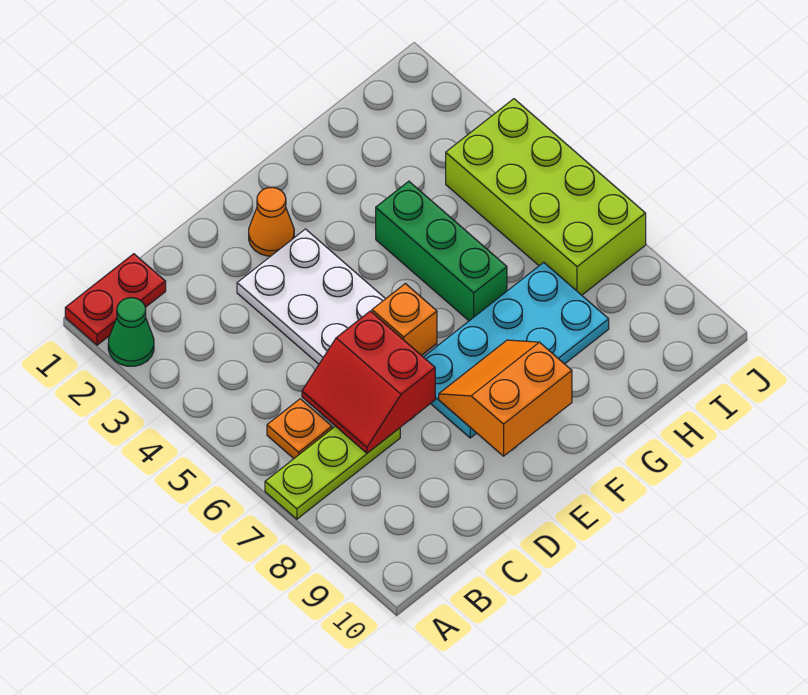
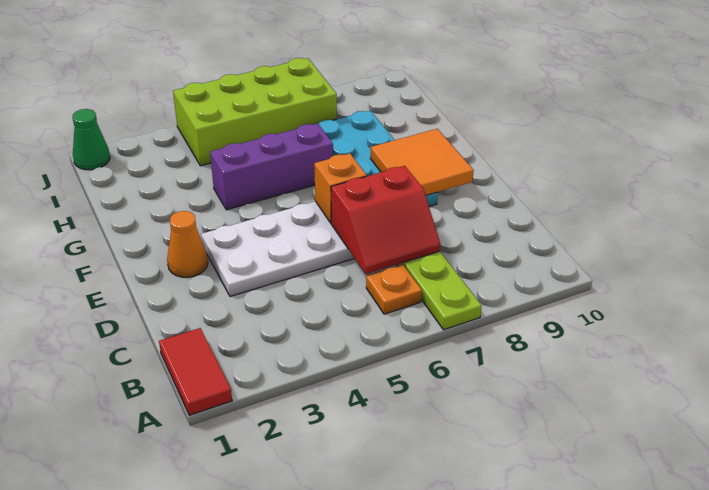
red 1x2 plate [65,254,166,345] -> red 1x2 tile [159,328,232,415]
green 1x1 cone [108,298,154,366] -> green 1x1 cone moved to [73,109,110,170]
orange 2x2 slope [439,340,572,456] -> orange 2x2 tile [370,129,474,195]
green 1x3 brick [376,181,507,321] -> purple 1x3 brick [210,123,333,210]

